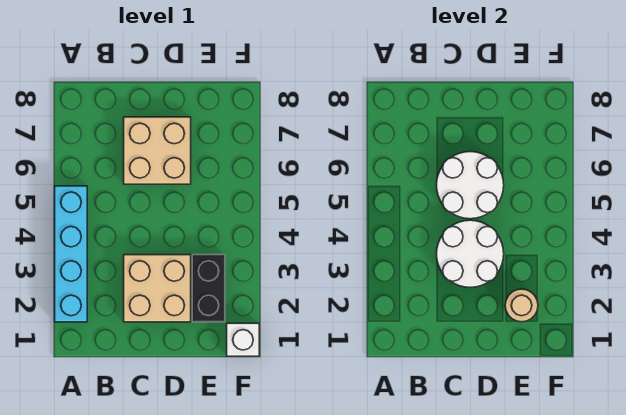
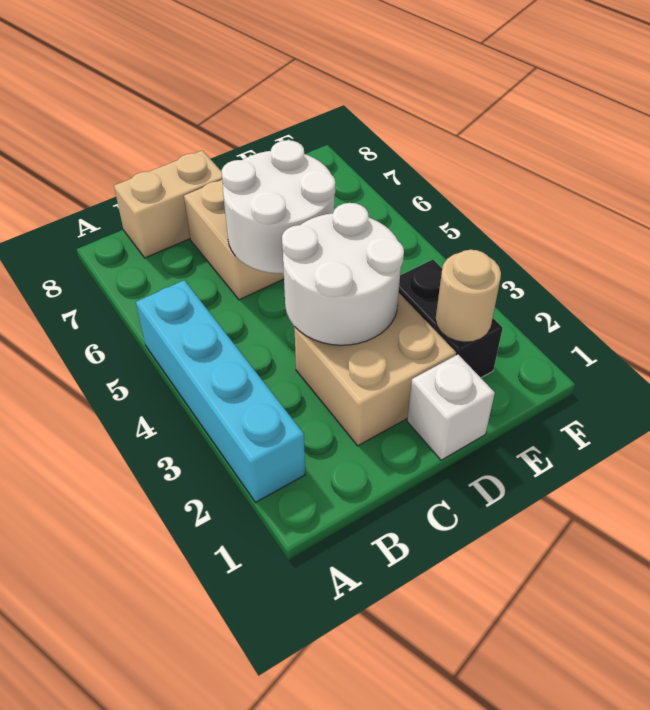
none -> tan 1x2 brick [114,150,222,258]
white 1x1 brick [227,323,259,356] -> white 1x1 brick moved to [407,355,495,460]

